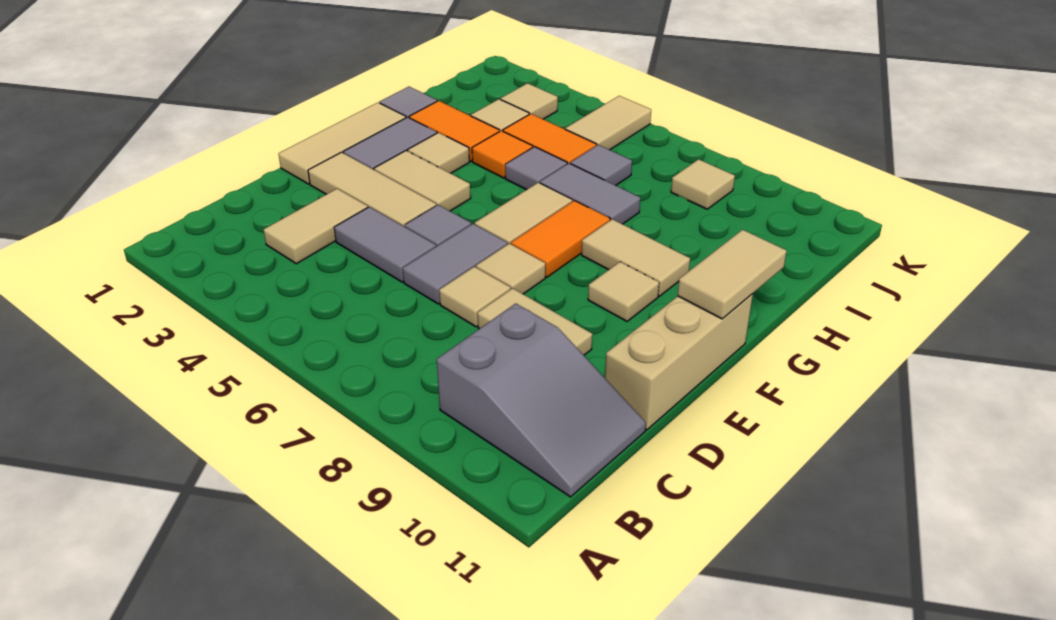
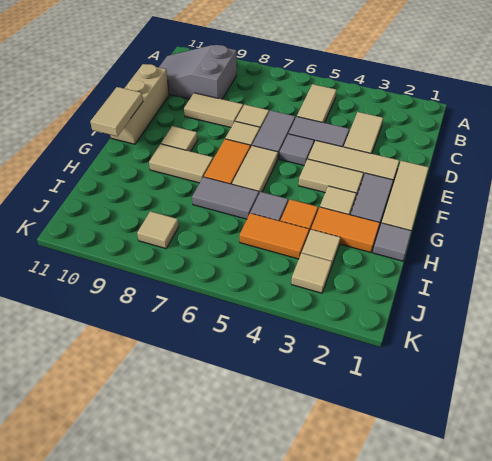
grey 1x1 tile [570,145,632,185] -> none
tan 1x2 tile [565,96,651,150] -> tan 1x2 tile moved to [297,84,336,123]

